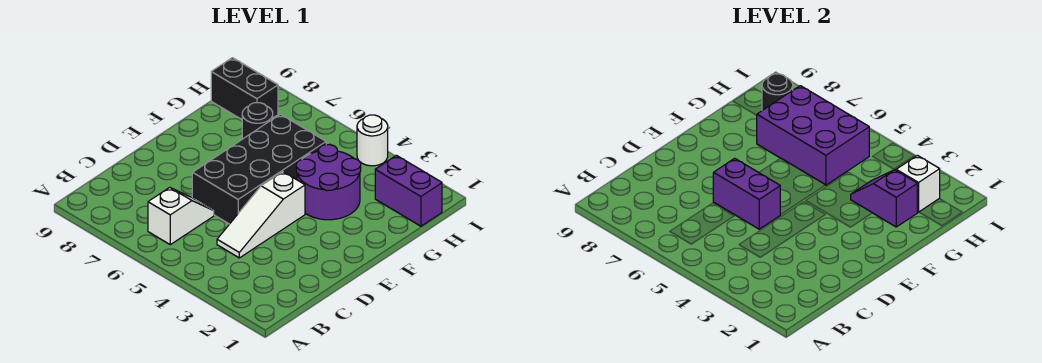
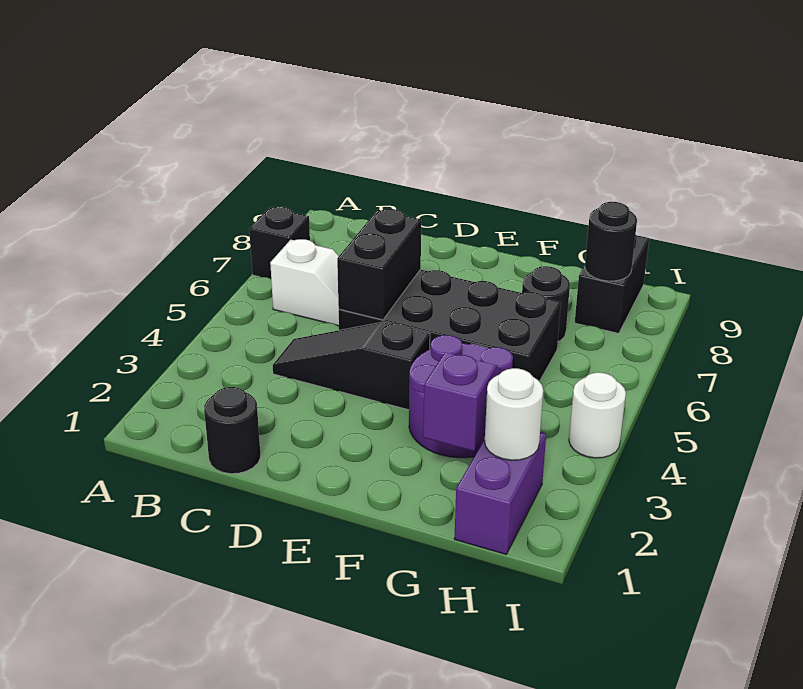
none -> black 1x1 brick [249,207,310,279]
none -> black 1x1 round brick [204,387,260,474]
white 1x3 slope [217,172,305,258] -> black 1x3 slope [273,322,430,410]
purple 1x2 brick [713,158,780,229] -> black 1x2 brick [337,209,421,320]
purple 2x3 brick [757,86,869,185] -> none
white 1x1 brick [896,155,940,212] -> white 1x1 round brick [485,368,543,460]

